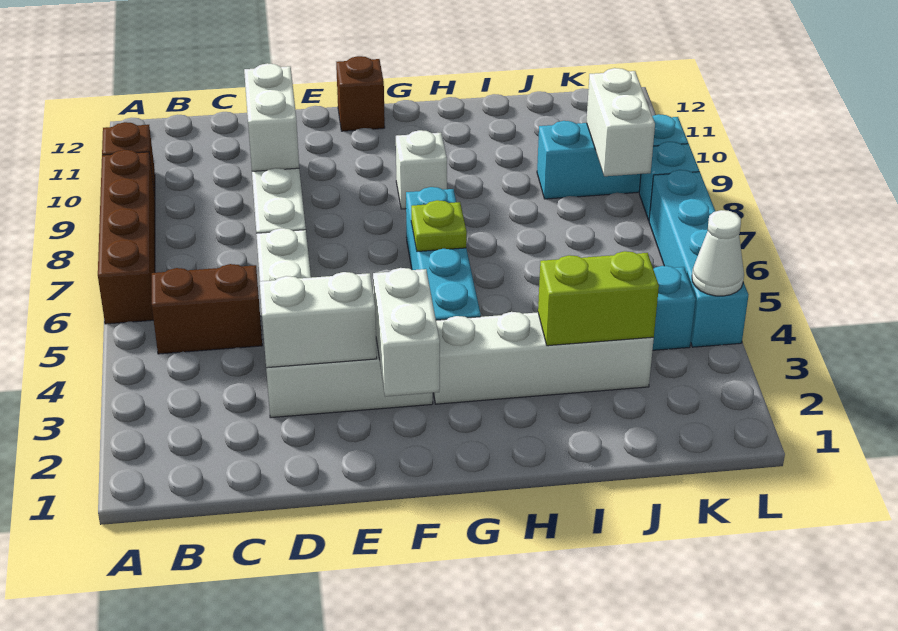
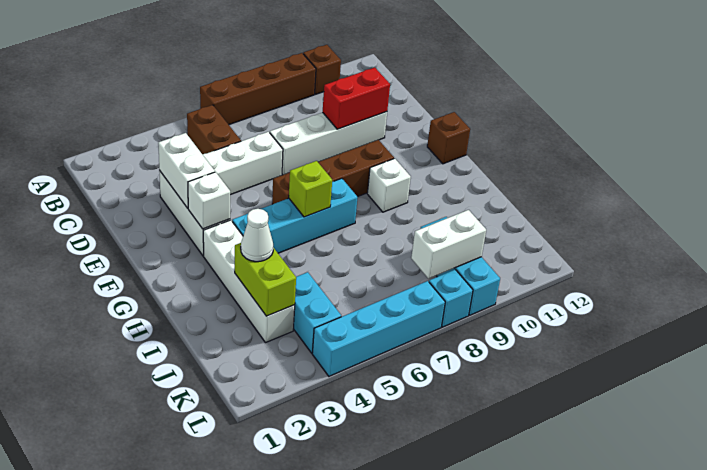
white 1x2 brick [244,63,299,171] -> red 1x2 brick [323,68,390,129]
white 1x2 brick [373,268,440,397] -> white 1x1 brick [188,172,230,229]
none -> brown 1x4 brick [272,140,394,204]
lime 1x1 plate [411,200,467,252] -> lime 1x1 brick [289,161,332,217]
white 1x1 cone [692,210,744,296] -> white 1x1 cone moved to [241,209,273,262]

